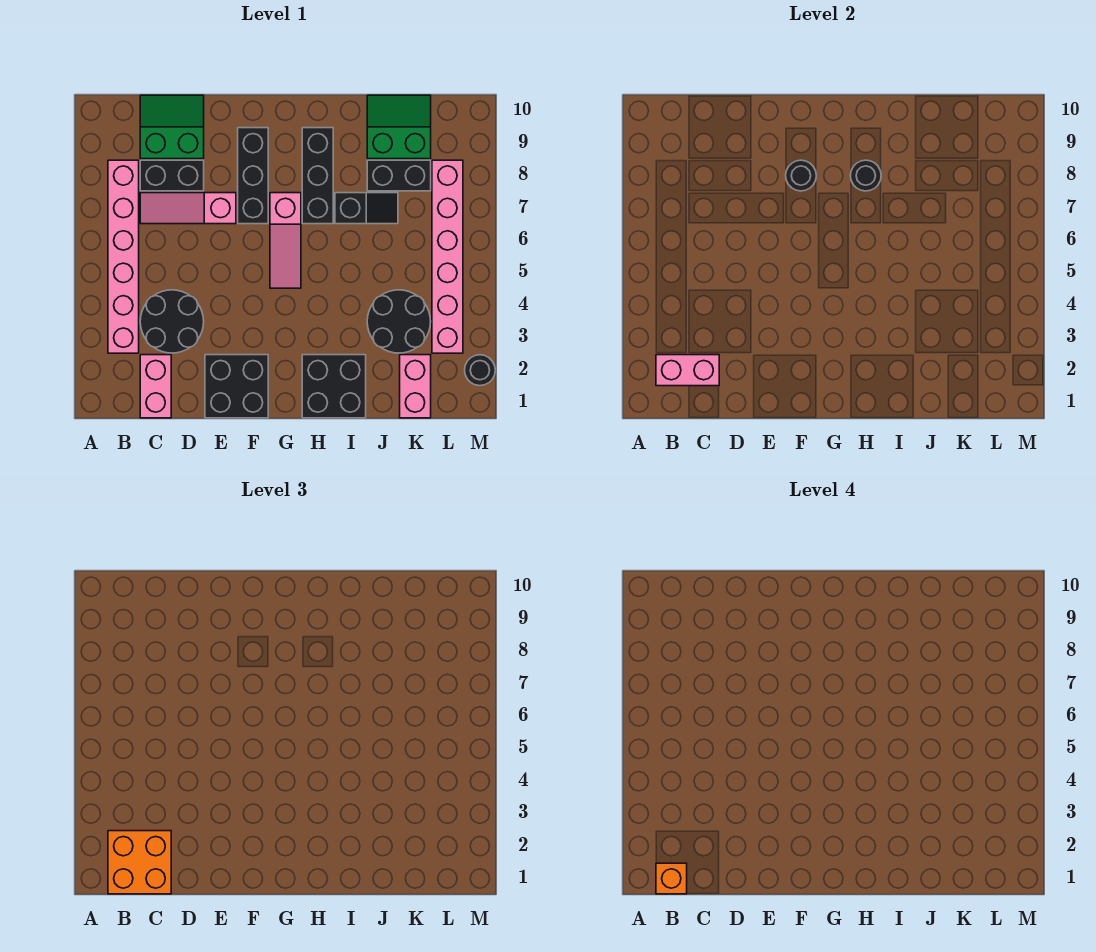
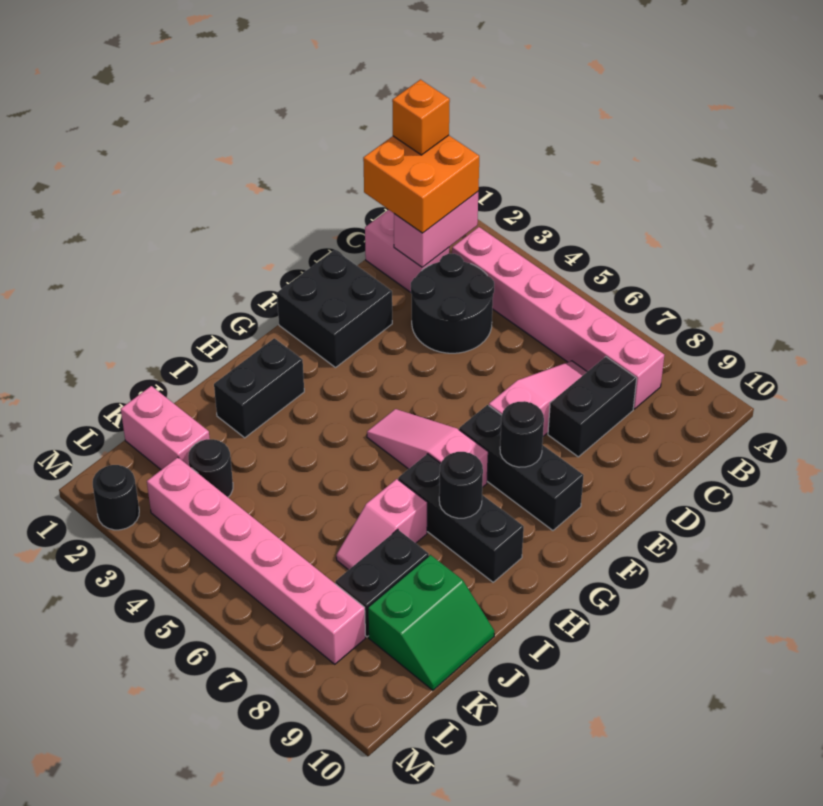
green 2x2 slope [140,95,204,159] -> none
black 2x2 brick [302,355,366,418] -> black 1x2 brick [214,338,304,438]
black 1x2 slope [335,193,398,224] -> pink 1x2 slope [336,479,427,570]
black 2x2 round brick [367,290,431,353] -> black 1x1 round brick [188,439,233,497]

